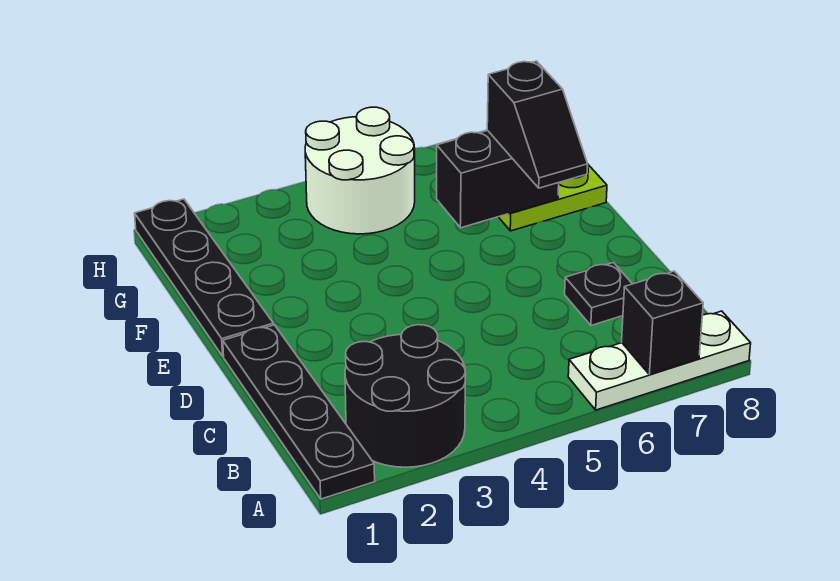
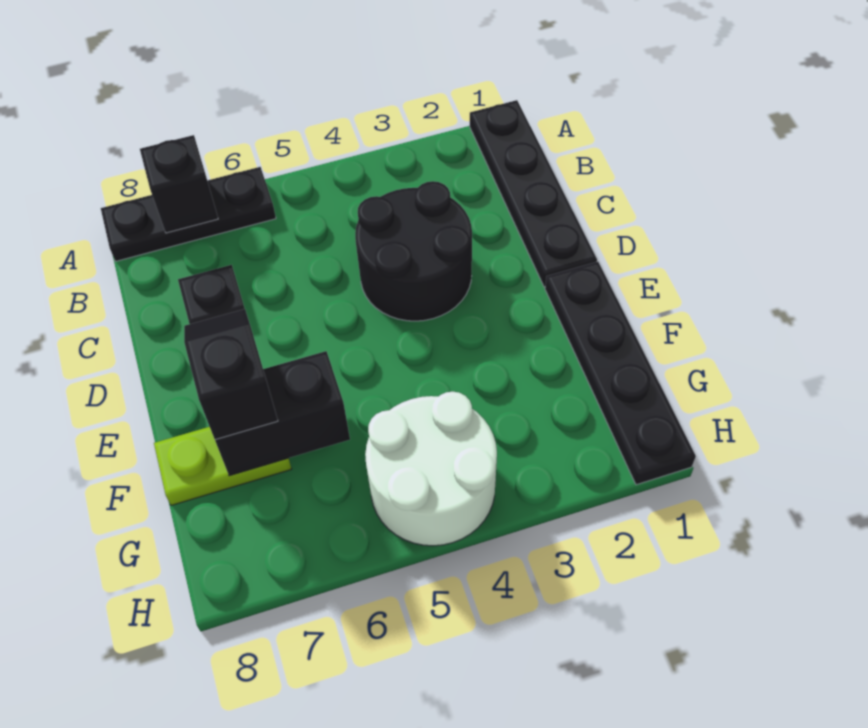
black 2x2 round brick [345,325,466,467] -> black 2x2 round brick moved to [355,181,472,321]
white 1x3 plate [568,311,751,410] -> black 1x3 plate [101,167,276,261]

